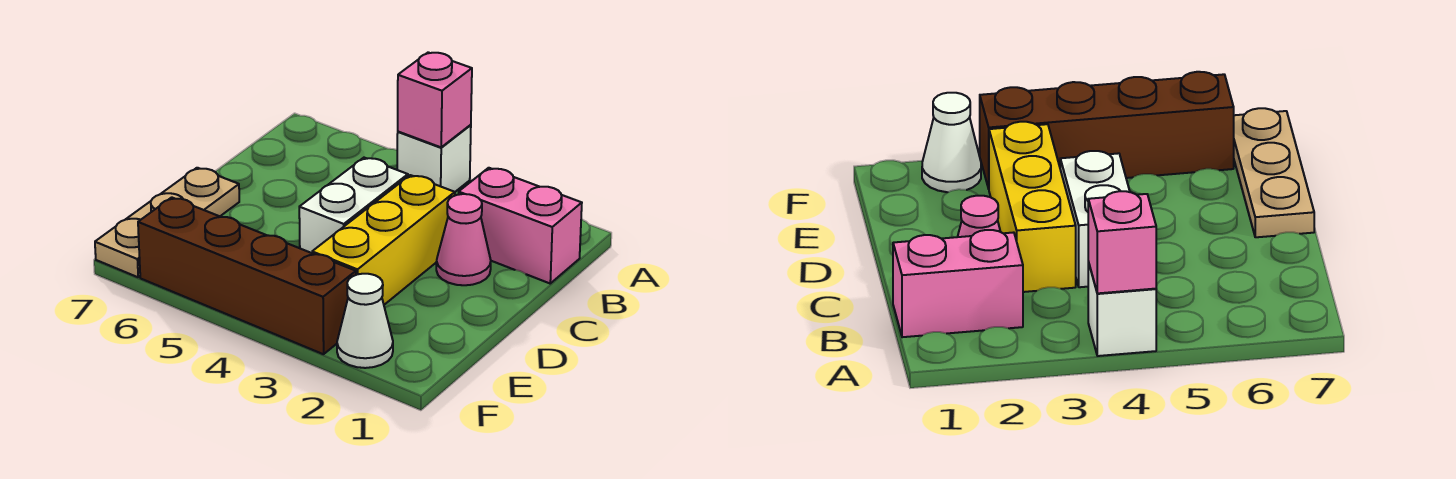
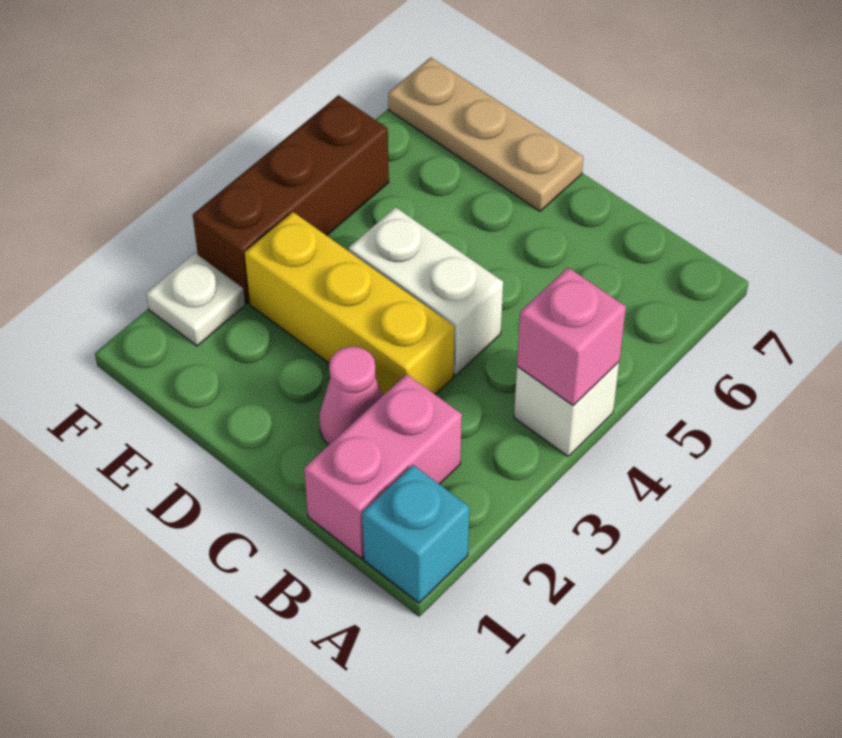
none -> cyan 1x1 brick [362,465,469,603]
white 1x1 cone [337,274,393,368] -> white 1x1 plate [146,253,245,346]
brown 1x4 brick [138,197,356,354] -> brown 1x3 brick [193,95,389,303]

